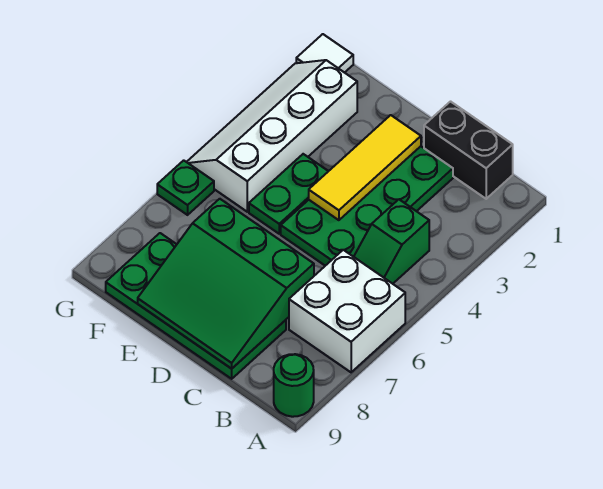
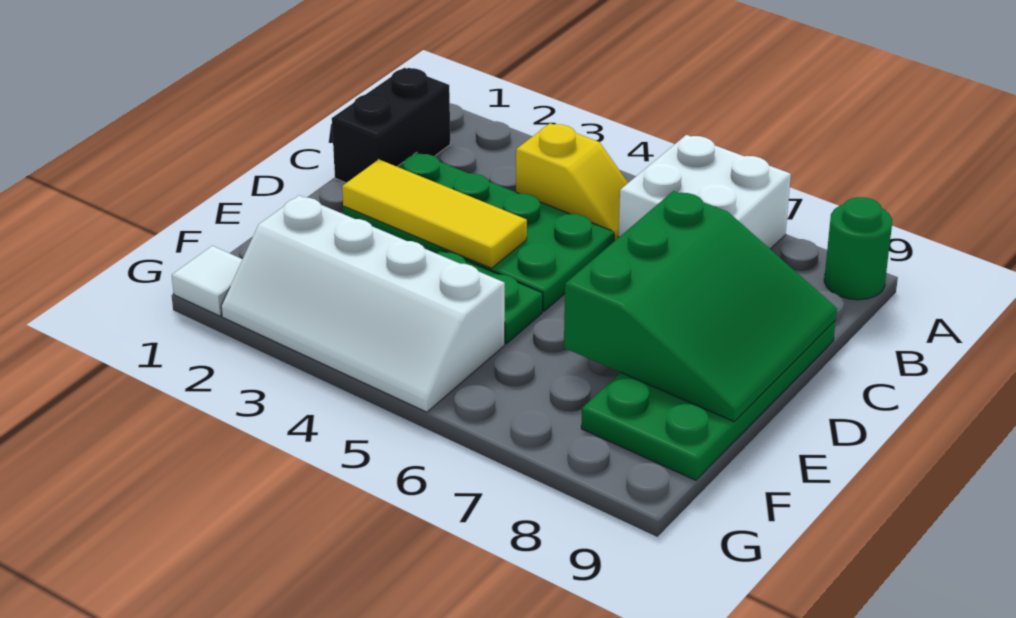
green 1x2 slope [354,199,429,284] -> yellow 1x2 slope [516,123,628,241]
green 1x1 plate [157,160,214,215] -> none

